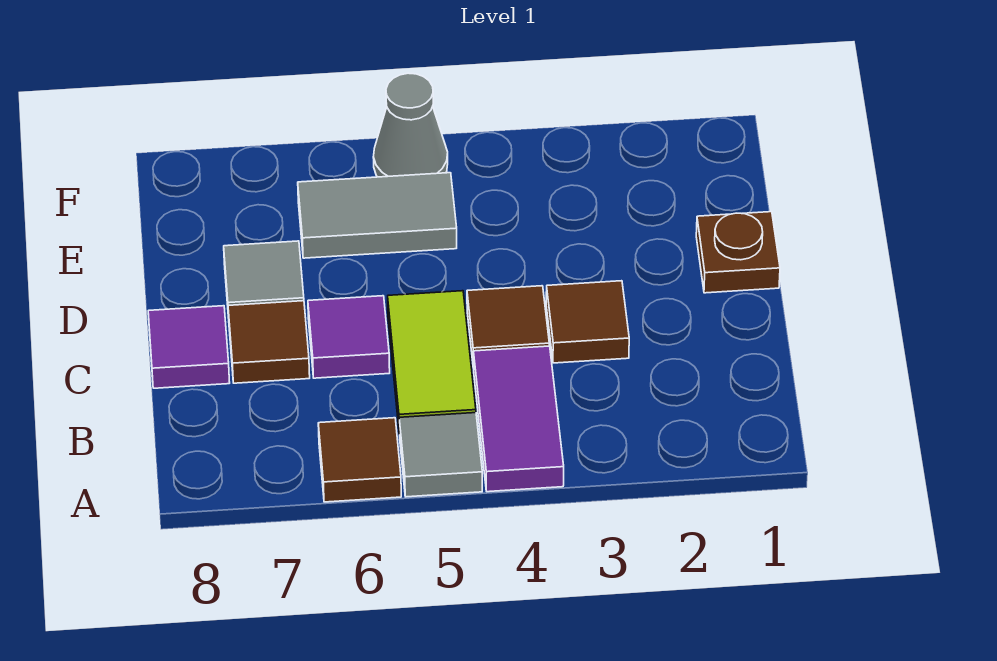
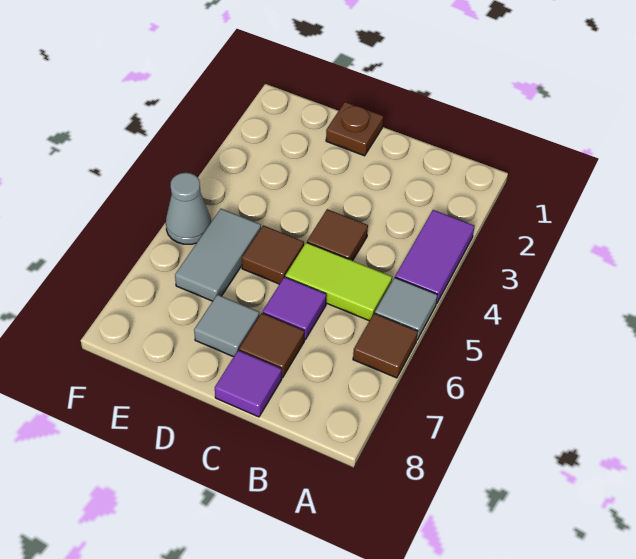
purple 1x2 tile [474,346,564,492] -> purple 1x2 tile turned to [395,210,475,304]
brown 1x1 tile [546,281,629,363] -> brown 1x1 tile moved to [242,225,304,284]

